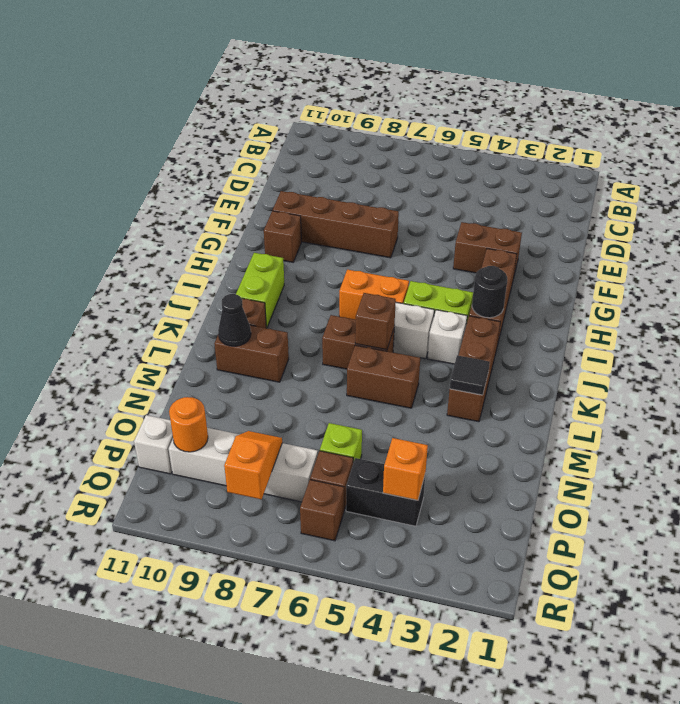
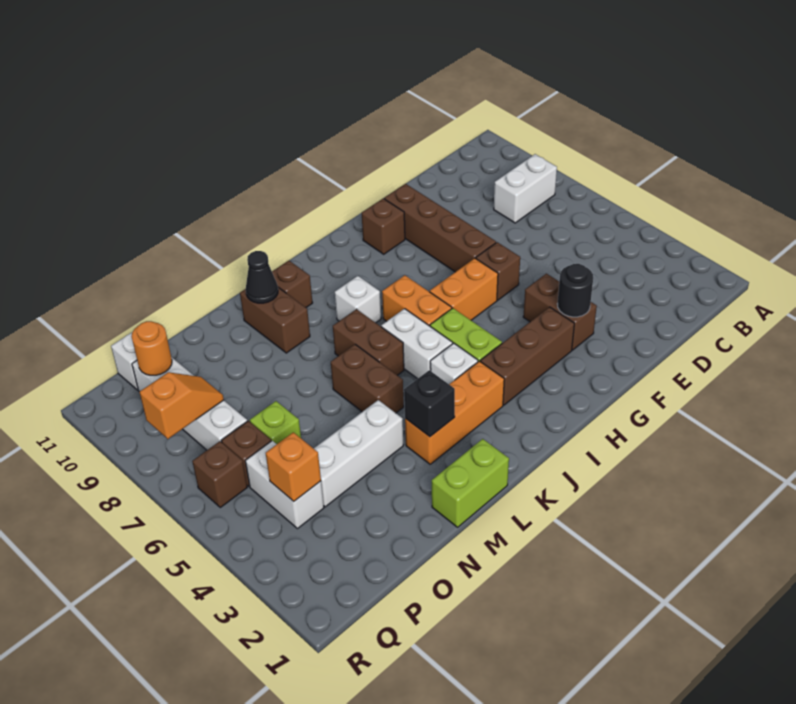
none -> white 1x2 brick [494,154,557,223]
none -> orange 1x2 brick [430,258,498,320]
black 1x1 round brick [472,266,507,318] -> black 1x1 round brick moved to [557,264,593,317]
lime 1x2 brick [236,253,284,328] -> lime 1x2 brick moved to [432,439,509,527]
brown 1x3 brick [447,316,500,422] -> orange 1x3 brick [405,361,504,464]
none -> white 1x1 brick [335,276,381,323]
brown 1x1 brick [355,293,396,350] -> brown 1x1 brick moved to [476,242,520,300]
black 1x1 tile [450,355,490,395] -> black 1x1 brick [404,370,455,437]
none -> white 1x3 brick [314,400,403,507]
black 1x2 brick [346,458,425,526] -> white 1x2 brick [245,441,324,529]

